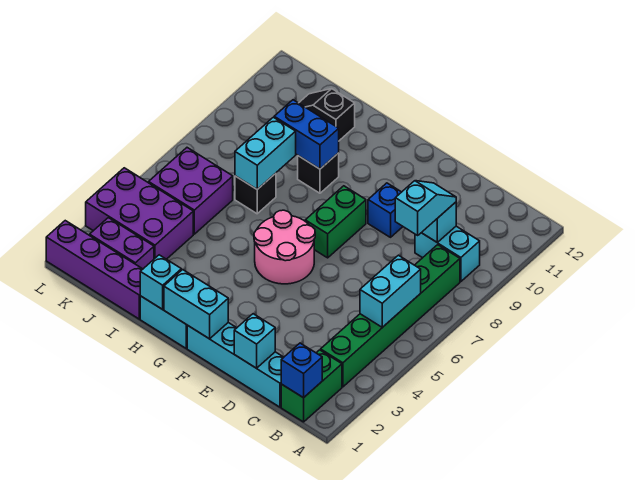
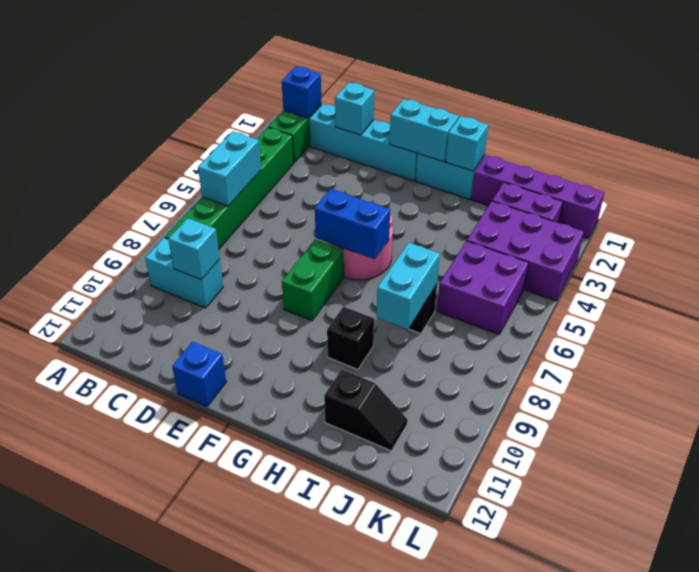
cyan 1x2 slope [395,181,456,235] -> none
blue 1x1 brick [368,183,403,237] -> blue 1x1 brick moved to [172,342,226,406]
blue 1x2 brick [274,100,339,169] -> blue 1x2 brick moved to [315,189,390,259]

